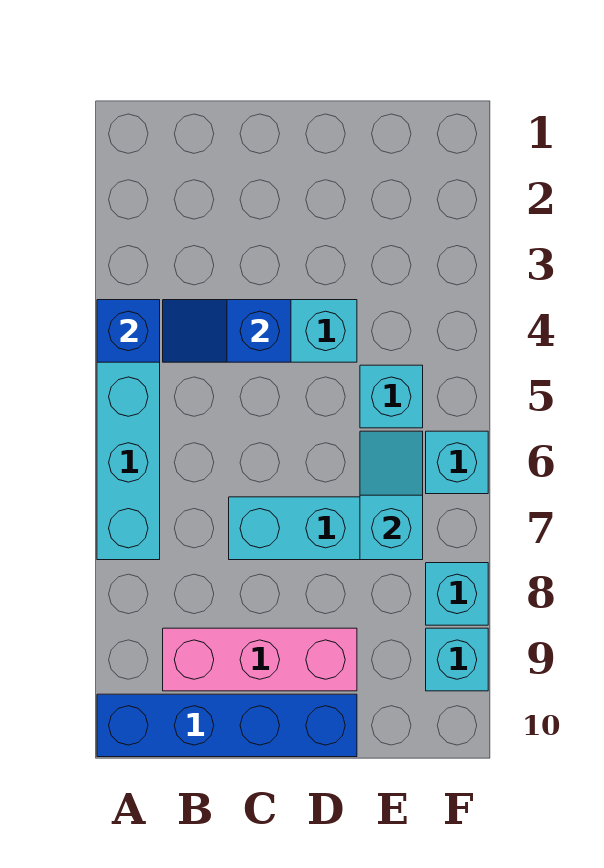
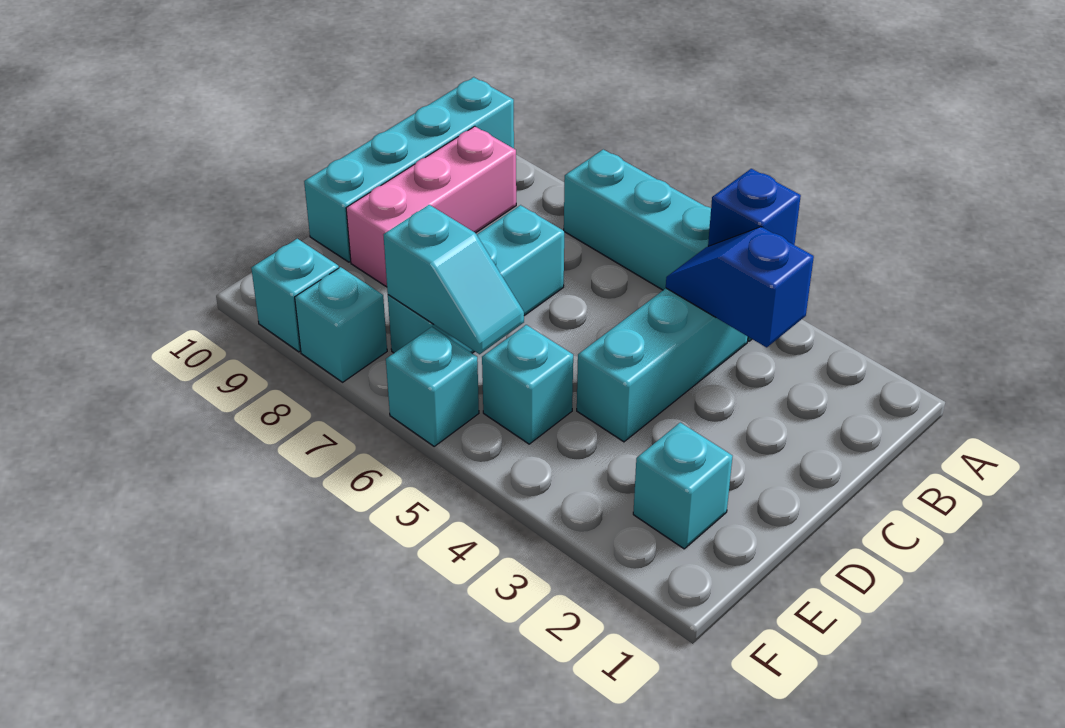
blue 1x4 brick [97,694,357,757] -> cyan 1x4 brick [304,77,514,262]
blue 1x2 slope [163,300,291,362] -> blue 1x2 slope turned to [666,227,814,347]
none -> cyan 1x1 brick [633,422,733,549]

